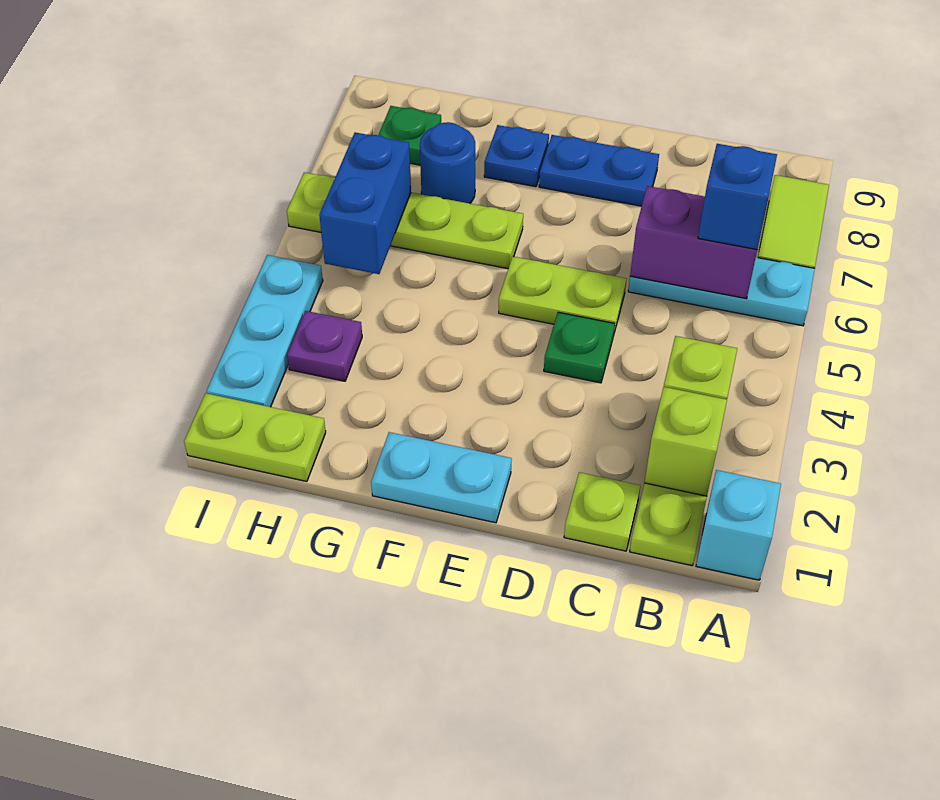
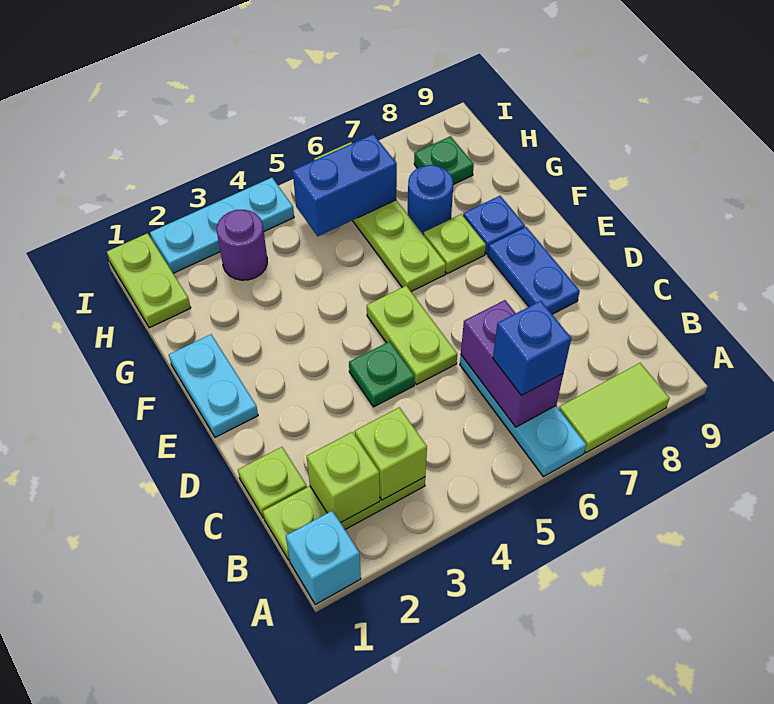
none -> lime 1x1 plate [424,214,486,274]
purple 1x1 plate [287,311,362,381] -> purple 1x1 round brick [217,210,267,280]

